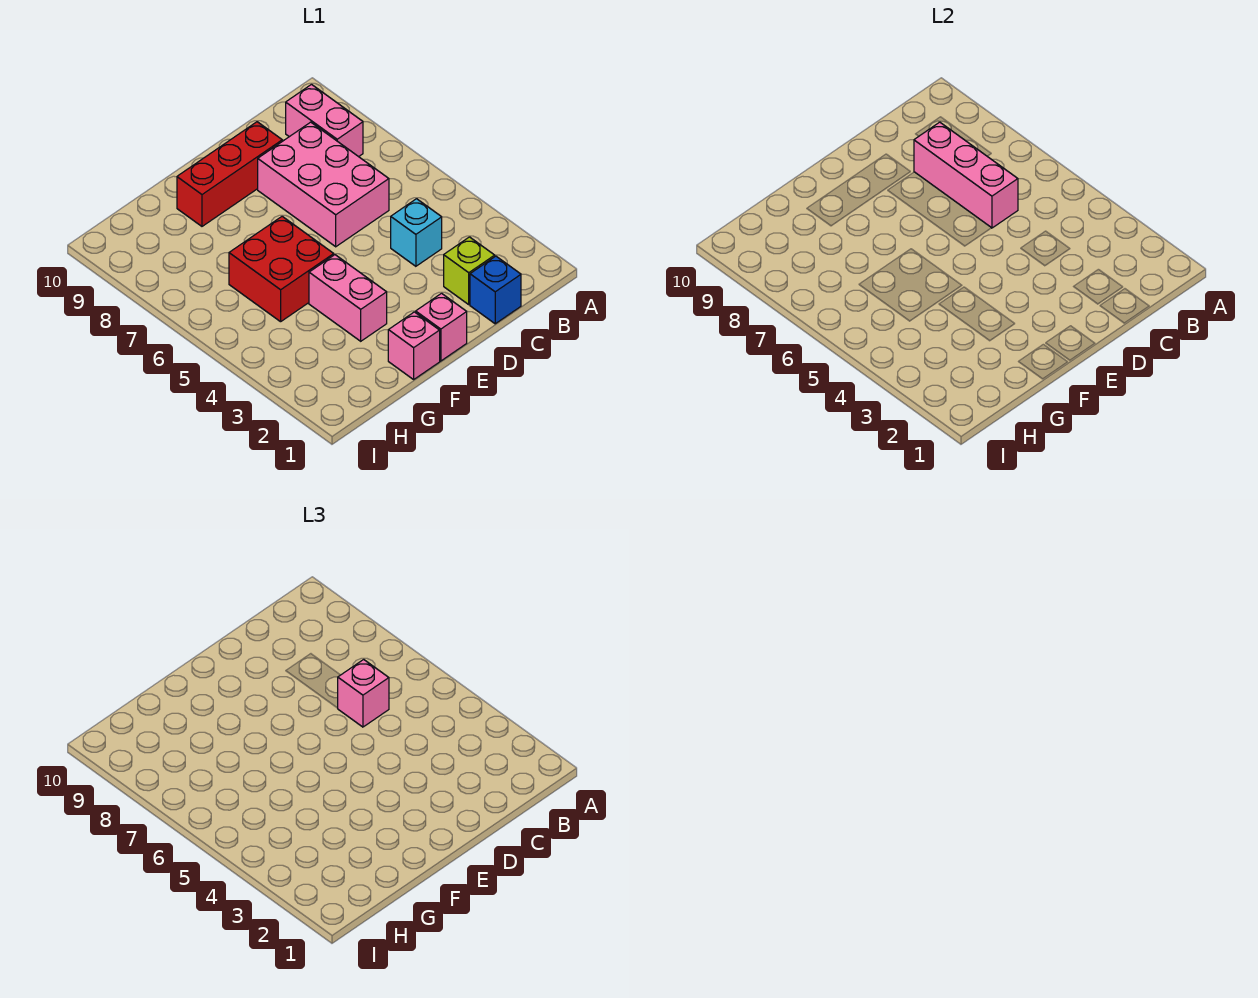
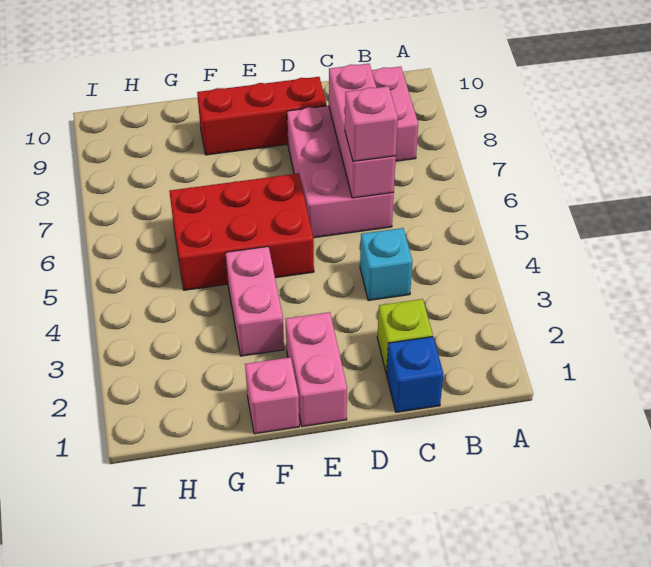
pink 1x1 brick [416,293,467,361] -> pink 1x2 brick [286,312,347,426]
red 2x2 brick [229,216,334,322] -> red 2x3 brick [169,173,314,290]

